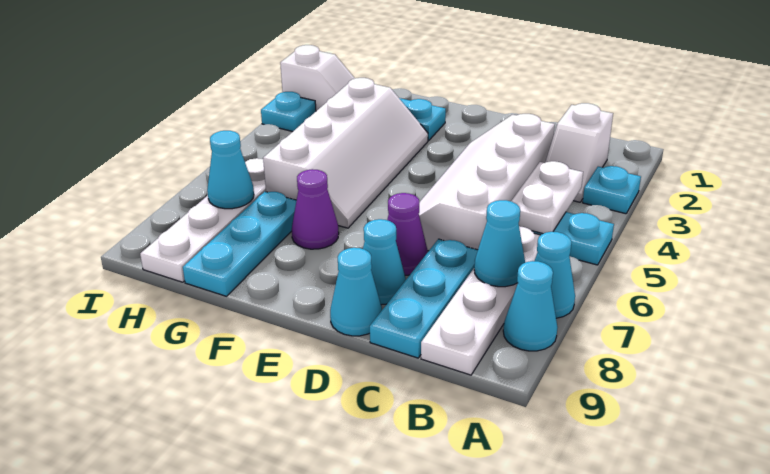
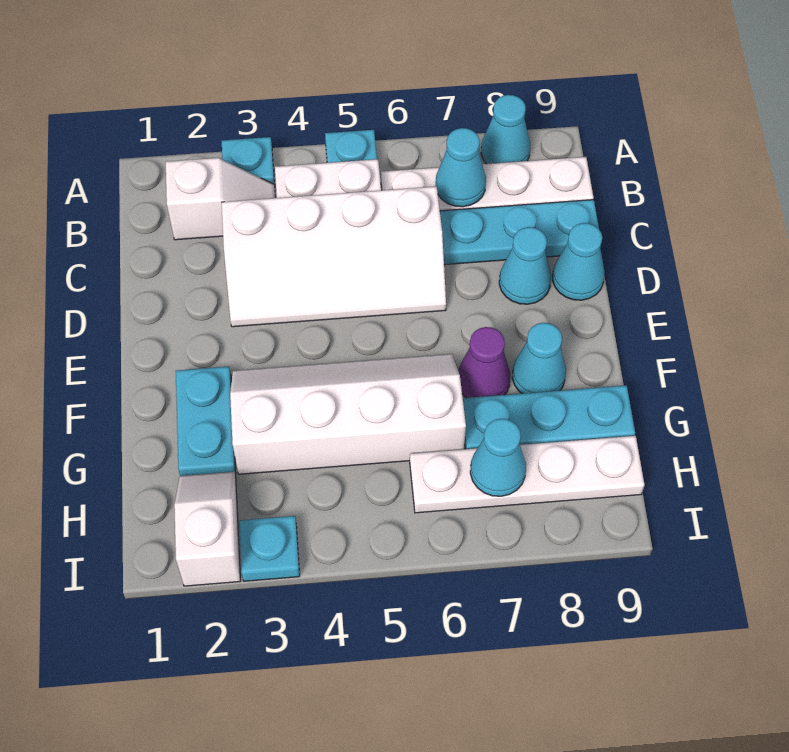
cyan 1x1 cone [535,232,575,318] -> cyan 1x1 cone moved to [512,323,566,393]
purple 1x1 cone [387,193,428,275] -> none

